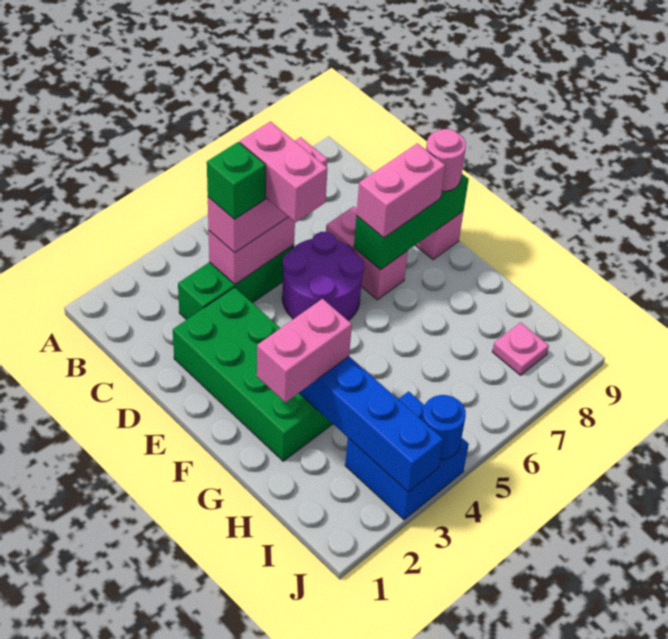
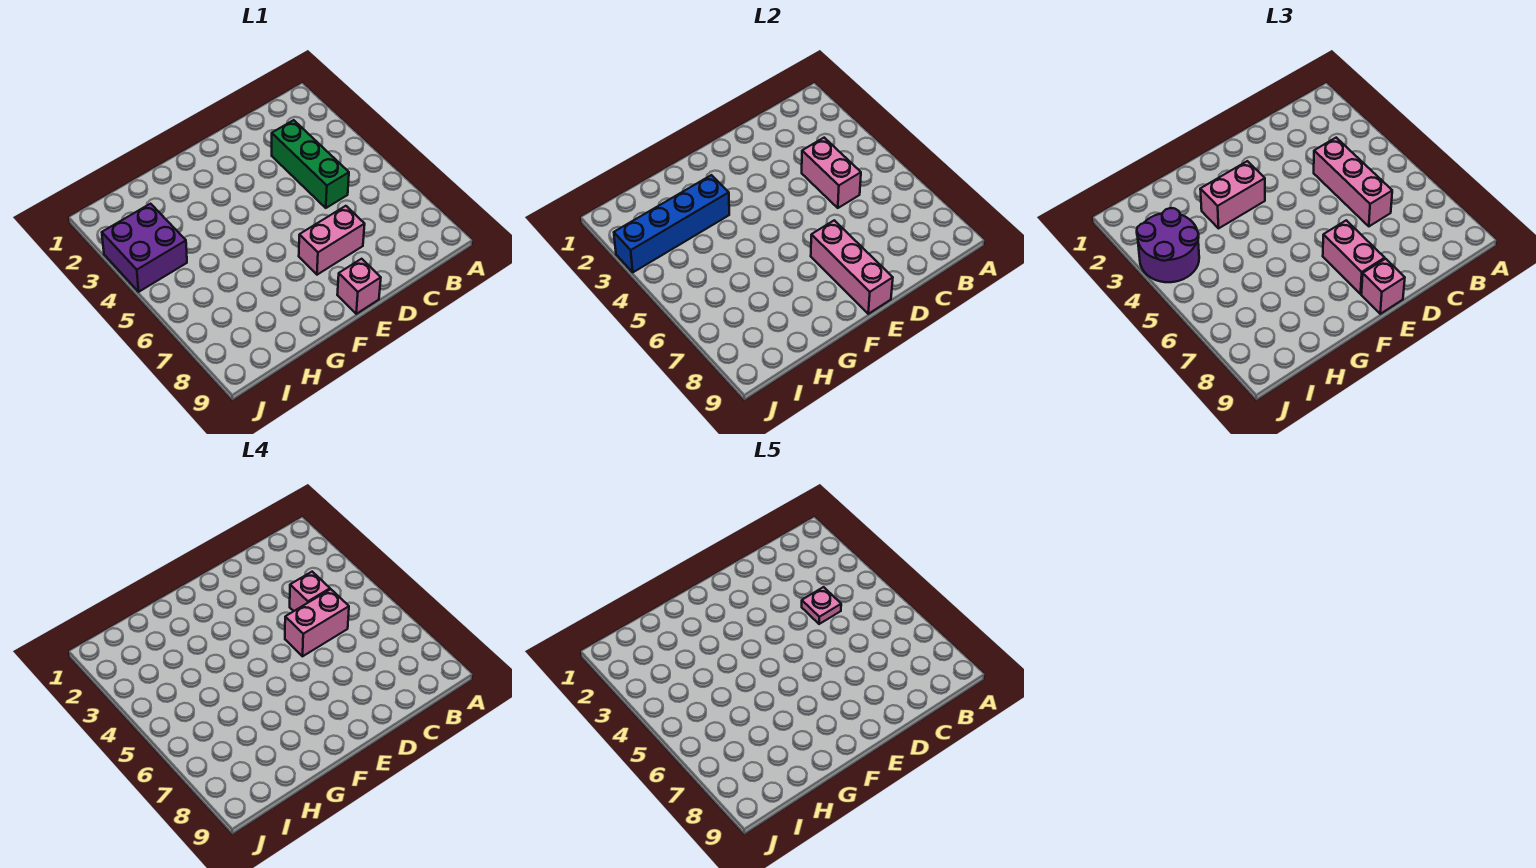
green 1x1 brick [207,142,266,219] -> pink 1x1 brick [290,572,330,611]
green 2x4 brick [173,287,333,461] -> none
purple 2x2 round brick [282,232,364,321] -> purple 2x2 round brick moved to [1137,208,1199,282]
green 1x3 brick [354,174,469,270] -> pink 1x3 brick [811,220,893,314]
pink 1x1 round brick [426,129,466,191] -> pink 1x1 brick [1361,259,1405,314]
pink 1x2 brick [257,299,352,402] -> pink 1x2 brick turned to [1200,161,1265,228]
blue 2x2 brick [345,391,469,520] -> purple 2x2 brick [102,204,187,292]
pink 1x1 plate [492,322,549,375] -> pink 1x1 plate moved to [802,587,841,624]
blue 1x1 round brick [422,395,466,460] -> none

